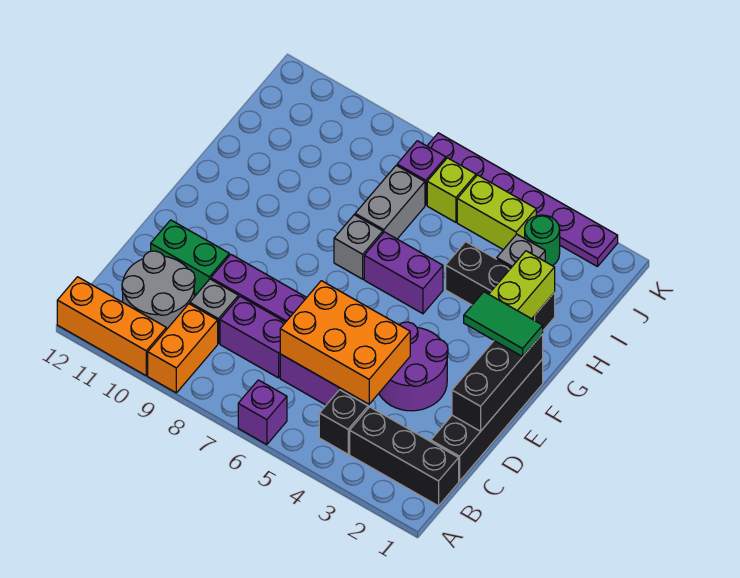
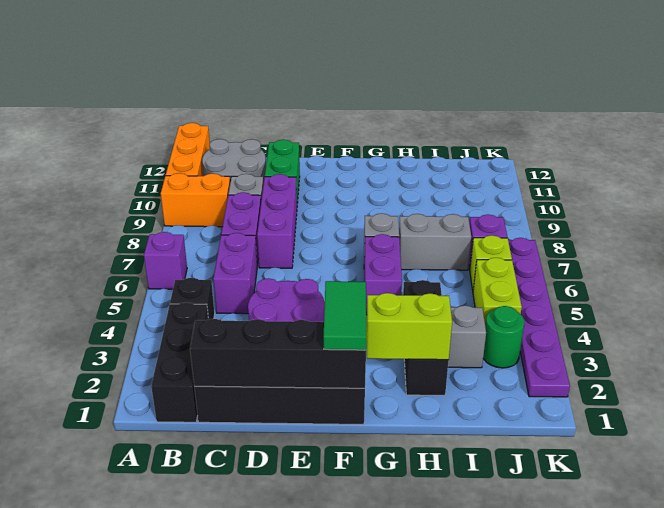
orange 2x3 brick [280,281,410,404] -> none
black 1x3 brick [452,334,543,431] -> black 1x4 brick [190,319,366,388]

